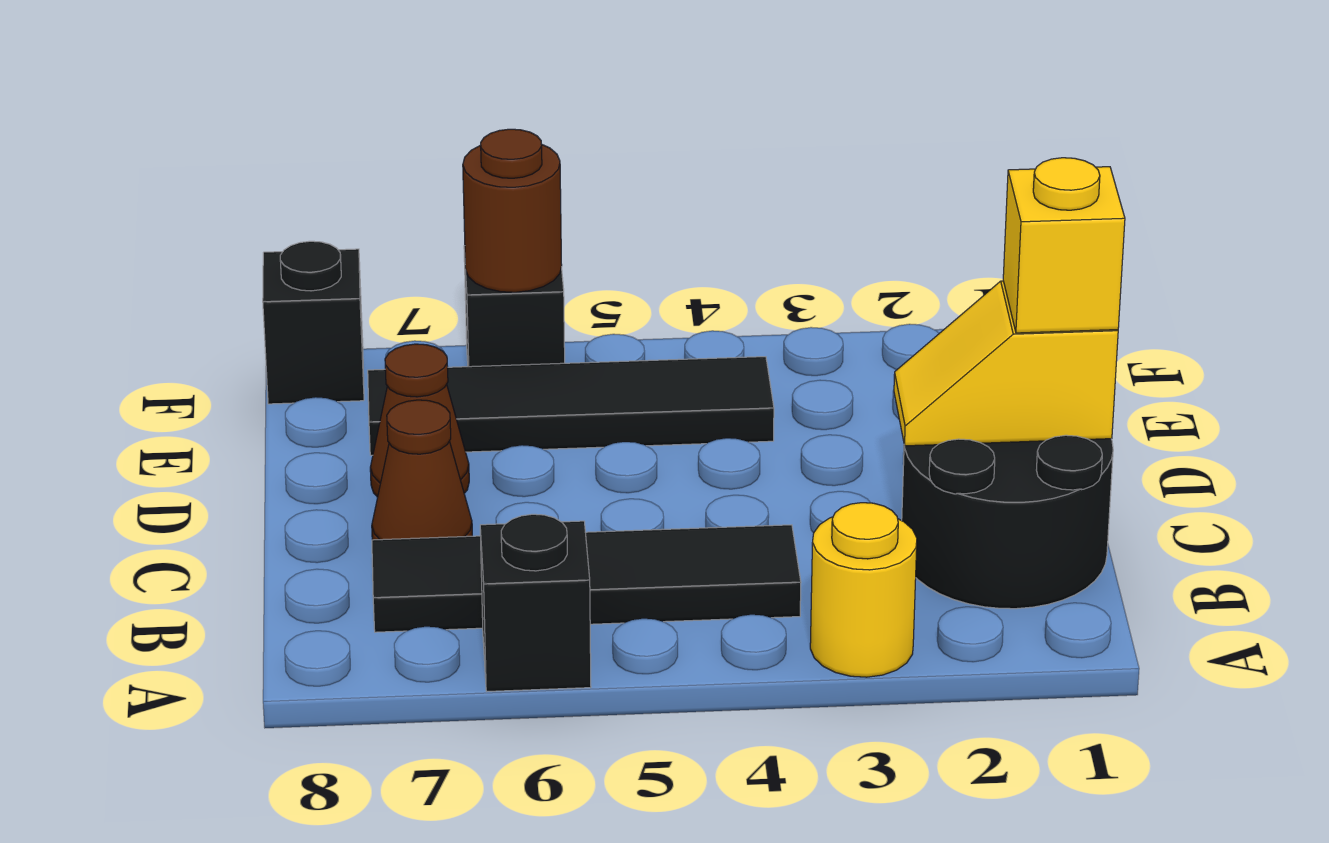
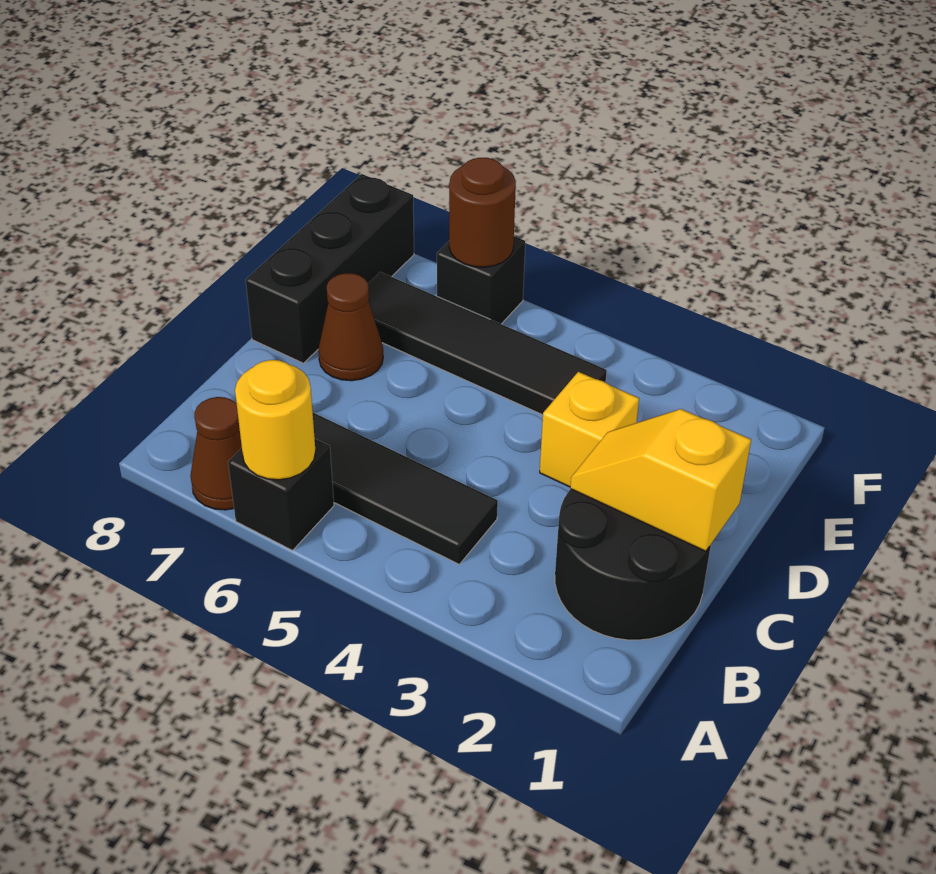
yellow 1x1 round brick [810,503,917,677] -> yellow 1x1 round brick moved to [235,360,316,480]
yellow 1x1 brick [1003,158,1125,333] -> yellow 1x1 brick moved to [540,372,639,487]
brown 1x1 cone [372,400,472,540] -> brown 1x1 cone moved to [190,397,242,510]
black 1x1 brick [263,241,364,404] -> black 1x3 brick [246,174,414,363]

